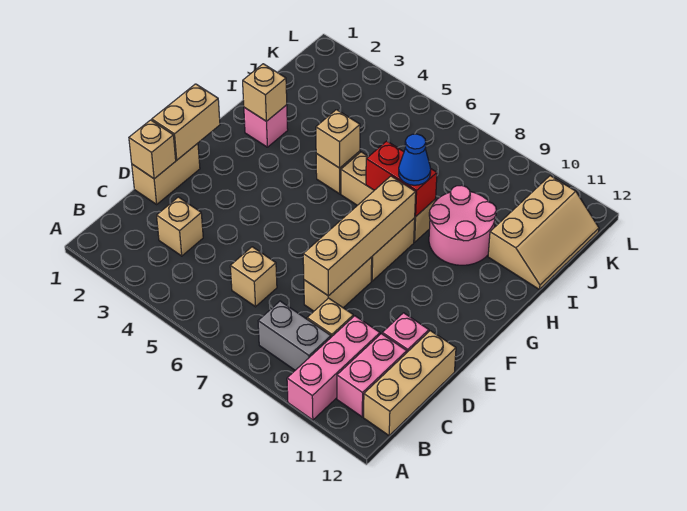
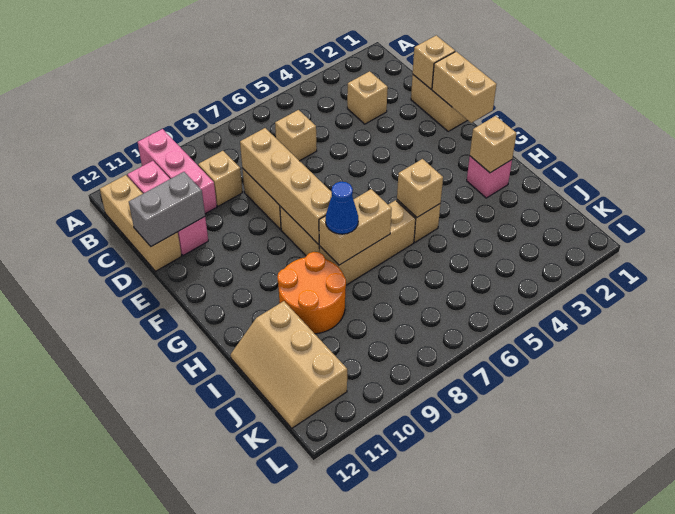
grey 1x2 brick [258,301,331,370] -> grey 1x2 brick moved to [129,172,205,247]
red 1x2 brick [366,141,437,217] -> tan 1x2 brick [319,189,392,265]
pink 2x2 round brick [429,185,496,265] -> orange 2x2 round brick [277,252,346,334]

